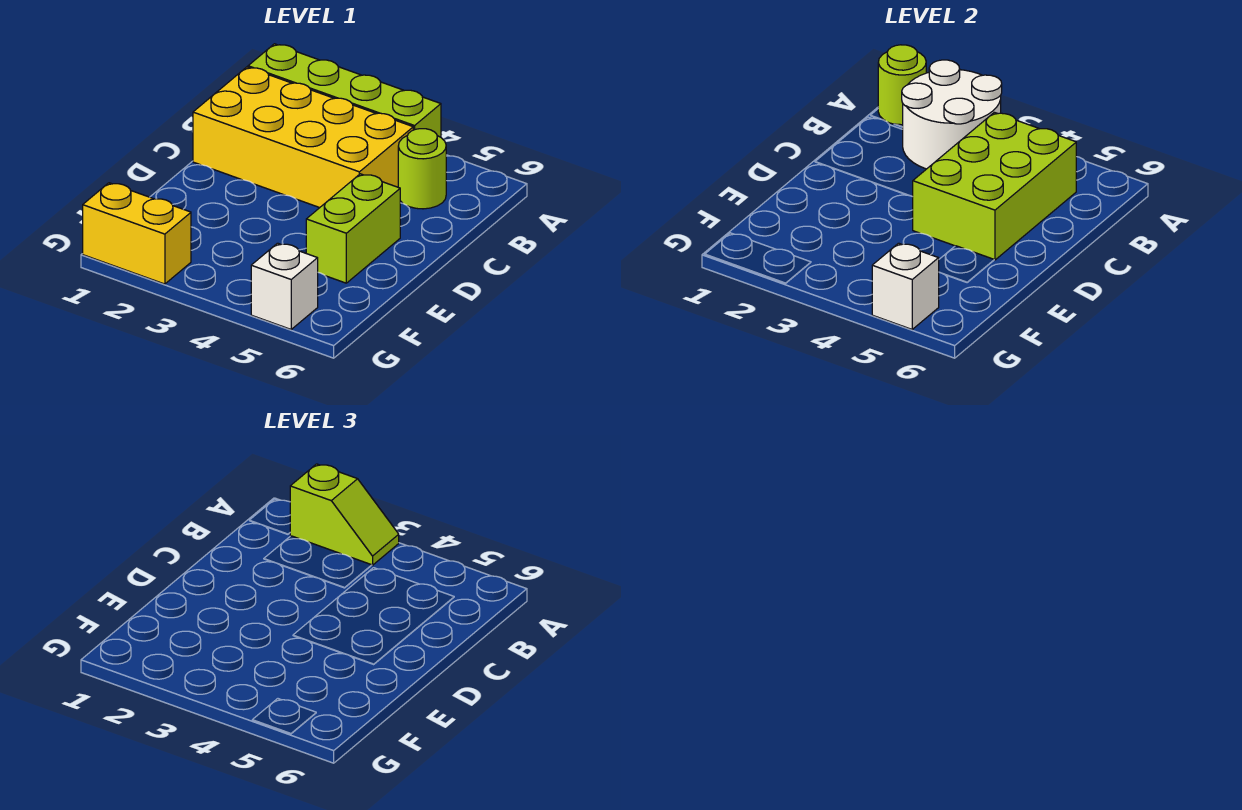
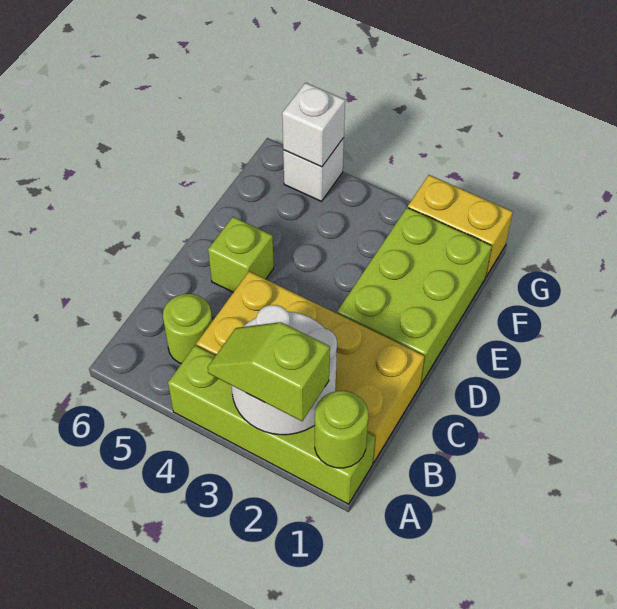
lime 2x3 brick [913,112,1076,260] -> lime 2x3 brick moved to [337,208,492,384]
lime 1x2 brick [306,174,400,283] -> lime 1x1 brick [208,217,274,292]

